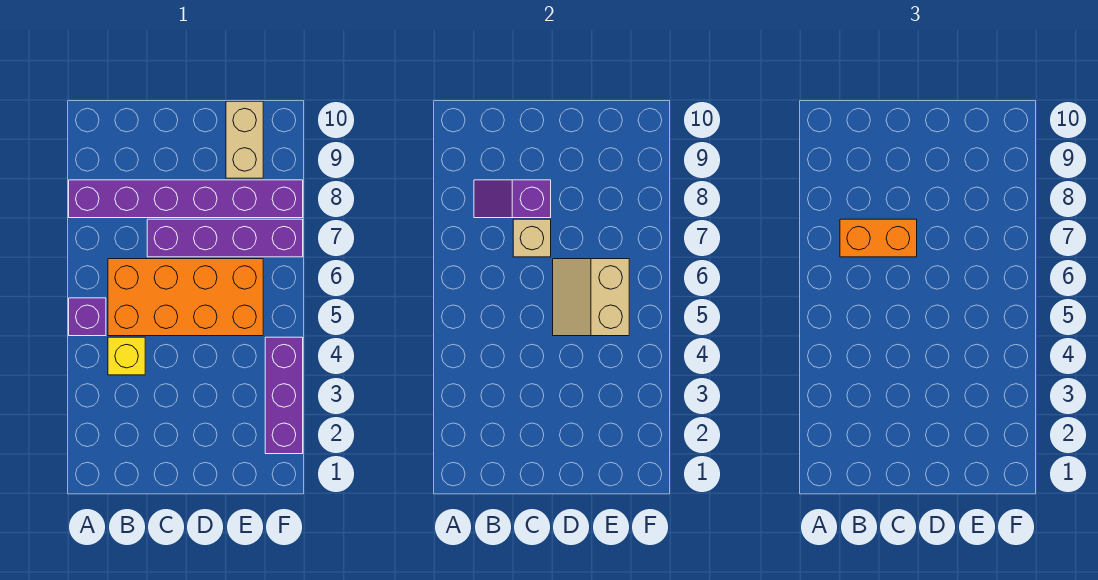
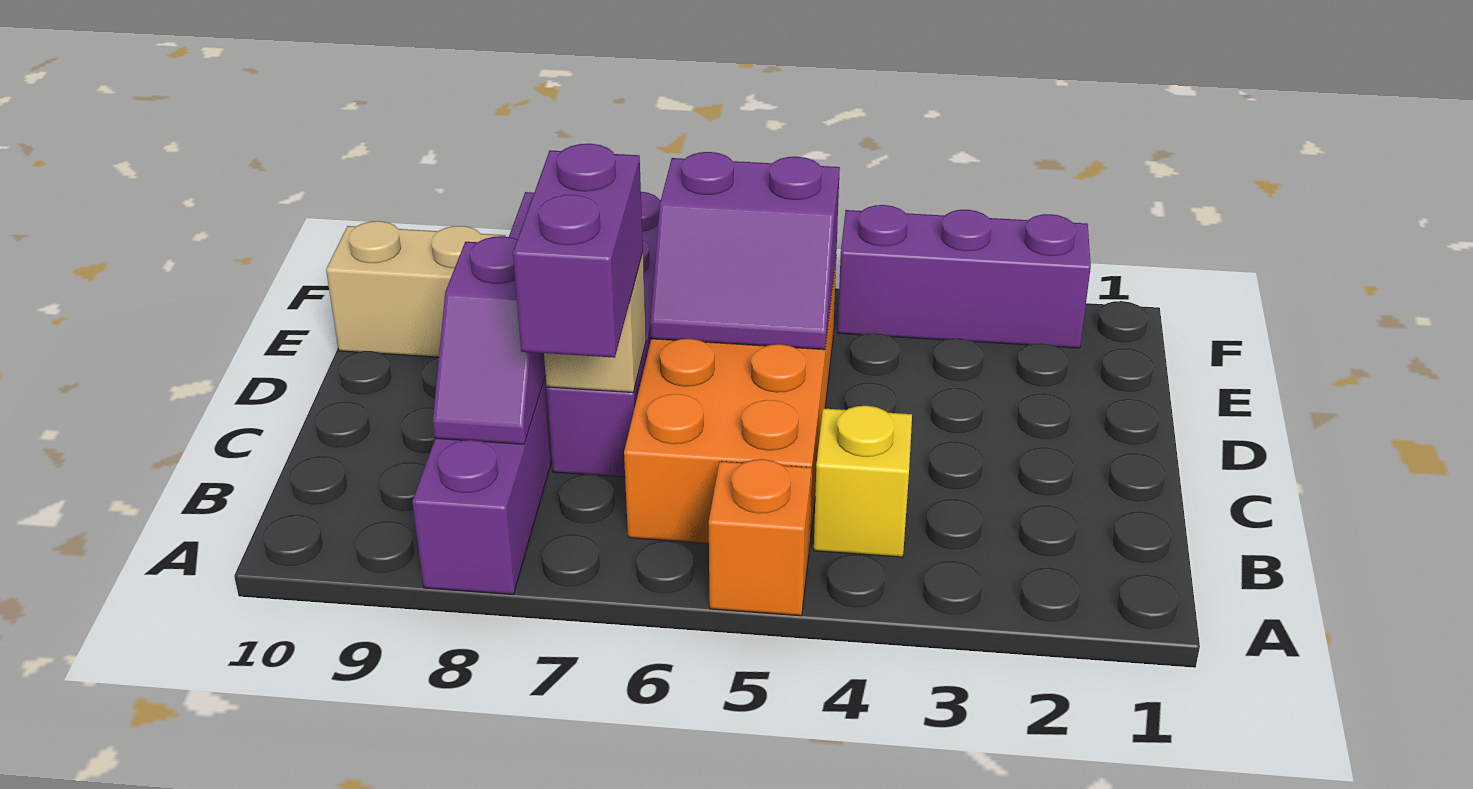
purple 1x1 brick [69,298,106,336] -> orange 1x1 brick [709,459,811,616]
orange 1x2 brick [840,219,917,257] -> purple 1x2 brick [513,144,643,358]
tan 2x2 slope [553,259,629,336] -> purple 2x2 slope [650,152,840,350]

